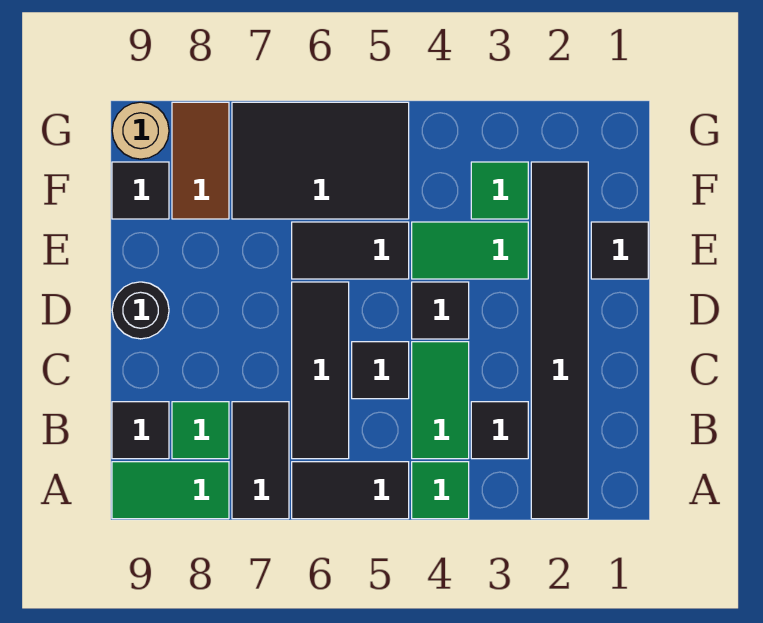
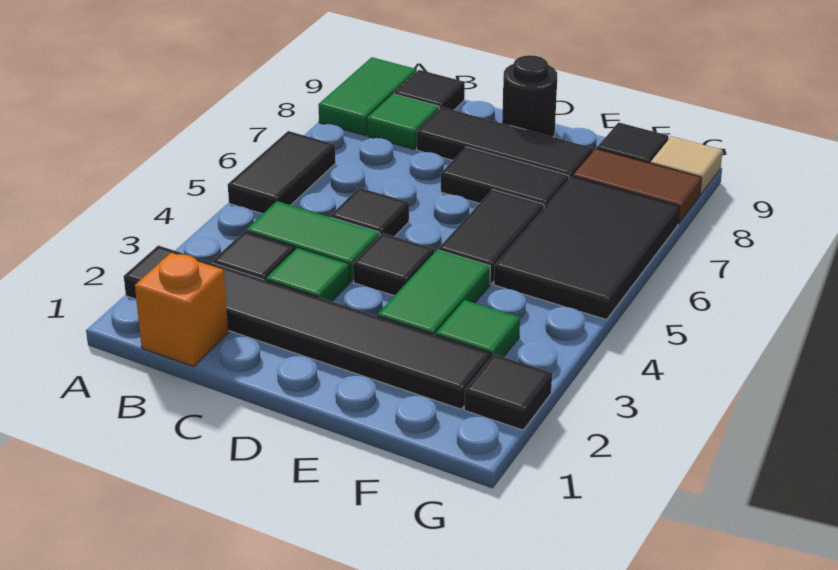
green 1x1 tile [412,462,469,519] -> green 1x1 tile moved to [266,248,350,301]
black 1x2 tile [232,402,289,519] -> black 1x2 tile moved to [441,147,569,208]
none -> orange 1x1 brick [135,253,228,367]
black 1x3 tile [292,282,349,459] -> black 1x3 tile moved to [417,107,593,179]
black 1x1 tile [591,222,648,279] -> black 1x1 tile moved to [464,354,552,430]
tan 1x1 round brick [112,102,169,159] -> tan 1x1 tile [650,136,723,195]

